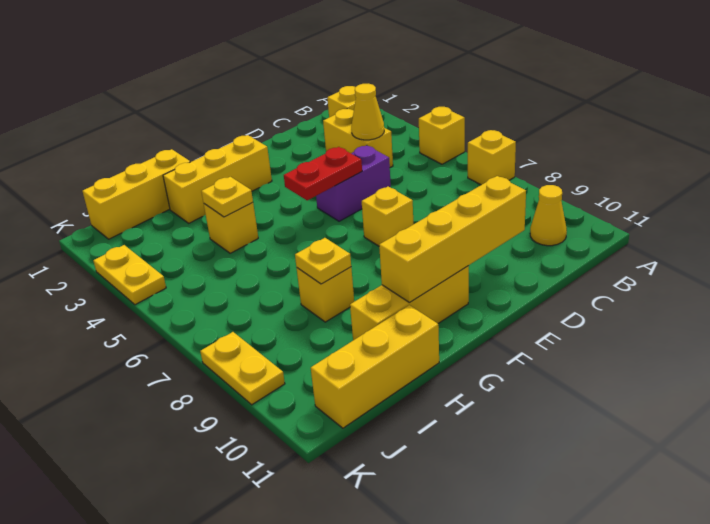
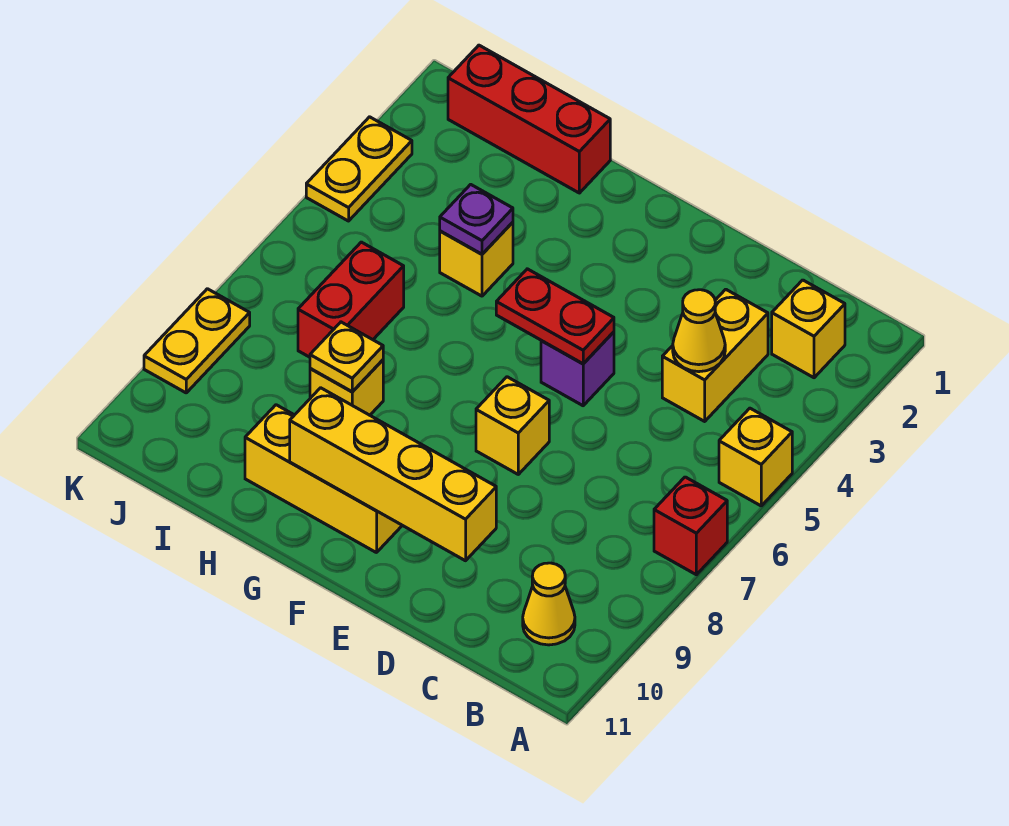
yellow 1x1 brick [468,130,516,185] -> red 1x1 brick [654,477,727,575]
purple 1x2 brick [316,145,391,221] -> purple 1x1 brick [541,332,614,406]
yellow 1x3 brick [163,135,272,223] -> none
yellow 1x3 brick [82,149,190,239] -> red 1x3 brick [448,45,610,193]
yellow 1x1 plate [201,177,253,217] -> purple 1x1 plate [440,184,513,254]
yellow 1x3 brick [311,305,439,428] -> none
none -> red 1x2 brick [298,242,404,357]

